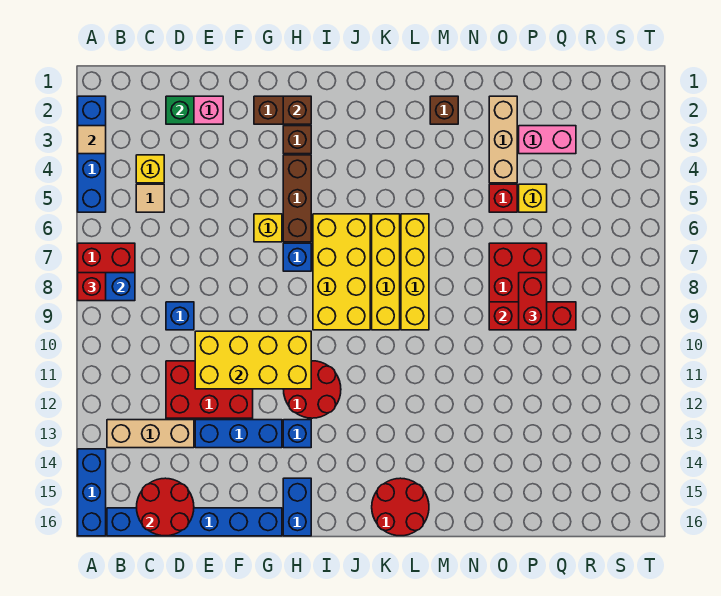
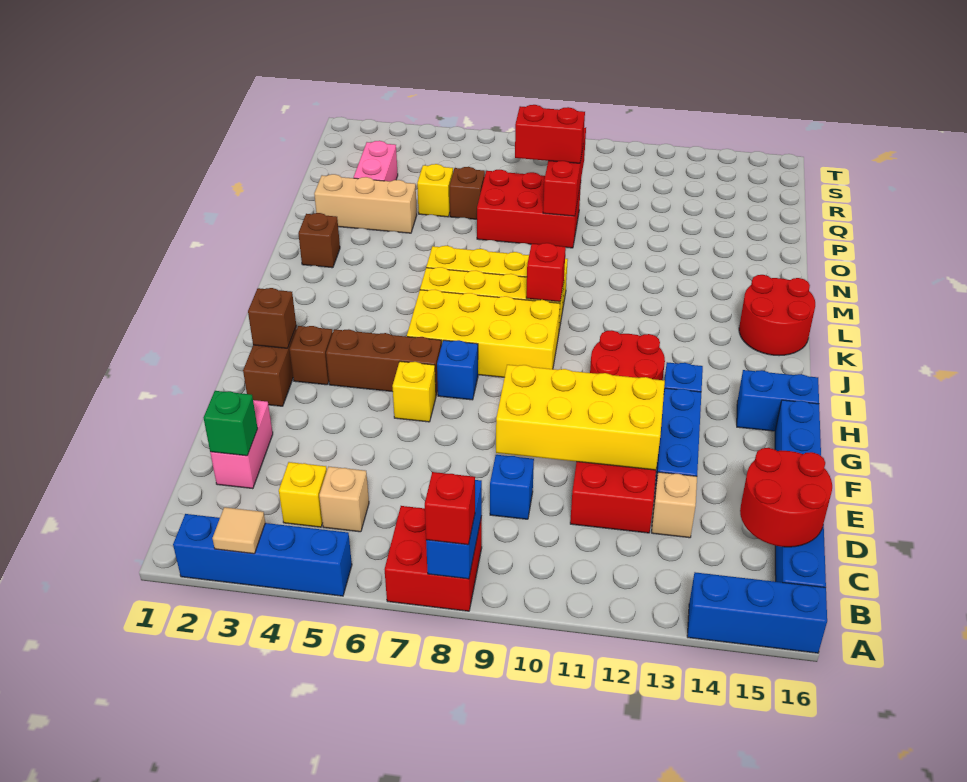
tan 1x3 brick [107,420,194,448] -> tan 1x1 brick [652,472,697,538]
tan 1x1 tile [136,184,164,212] -> tan 1x1 brick [319,467,369,532]
yellow 2x4 brick [195,331,311,389] -> yellow 2x4 brick turned to [496,365,665,470]
red 1x1 brick [489,184,517,212] -> red 1x1 brick moved to [526,243,566,302]
none -> brown 1x1 brick [449,167,485,219]

